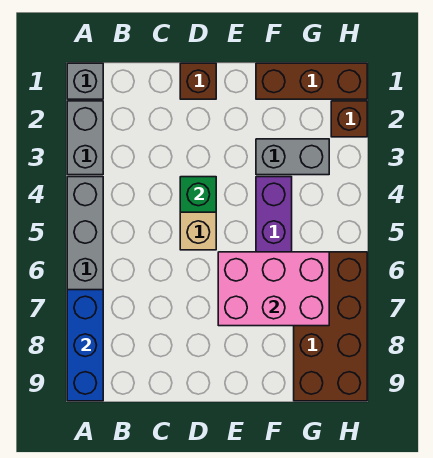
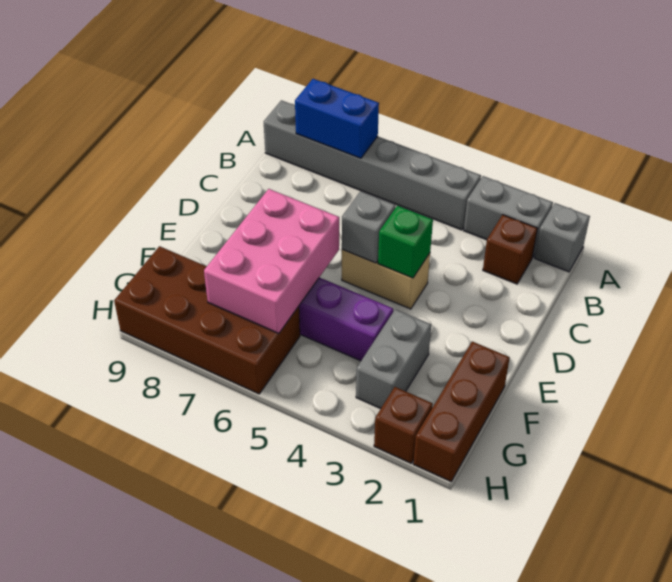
blue 1x3 brick [67,290,103,401] -> blue 1x2 brick [295,79,379,158]
brown 1x1 brick [180,63,216,99] -> brown 1x1 brick moved to [483,215,537,284]
none -> grey 1x1 brick [342,191,396,263]

